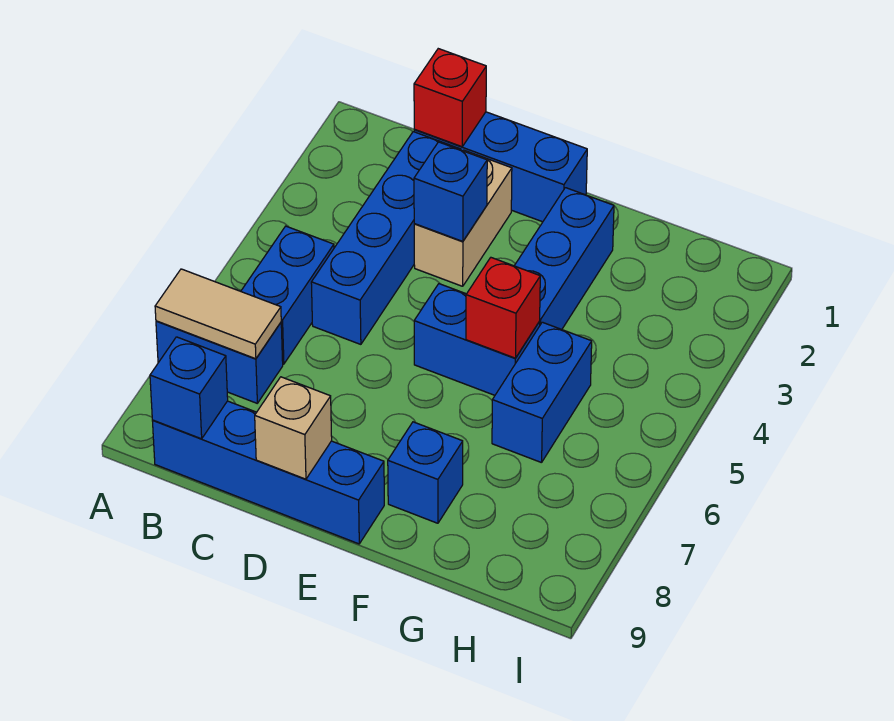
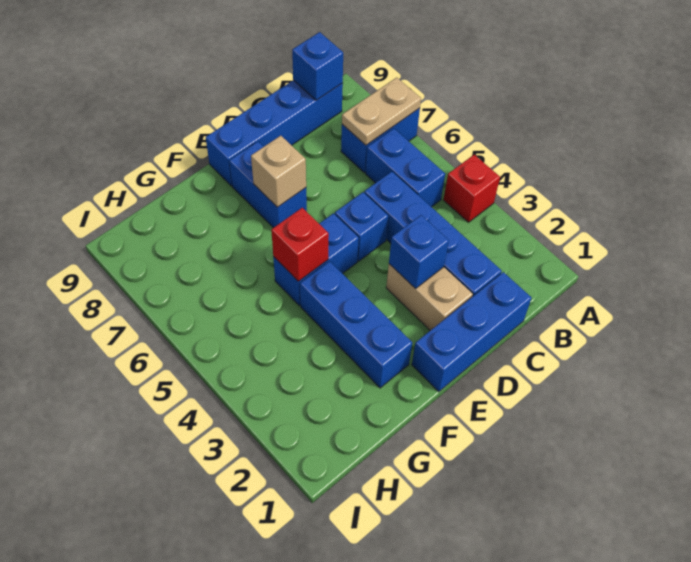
tan 1x2 tile [155,269,281,359] -> tan 1x2 plate [342,78,421,145]
red 1x1 brick [414,49,486,147] -> red 1x1 brick moved to [444,155,500,222]
tan 1x1 brick [255,377,332,479] -> tan 1x1 brick moved to [251,136,306,207]
blue 1x1 brick [388,422,463,523] -> blue 1x1 brick moved to [335,192,388,261]
blue 1x2 brick [492,322,592,463] -> blue 1x2 brick moved to [229,142,307,228]

